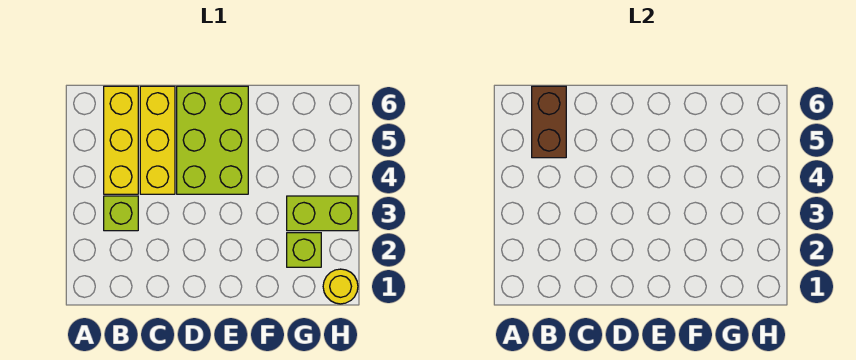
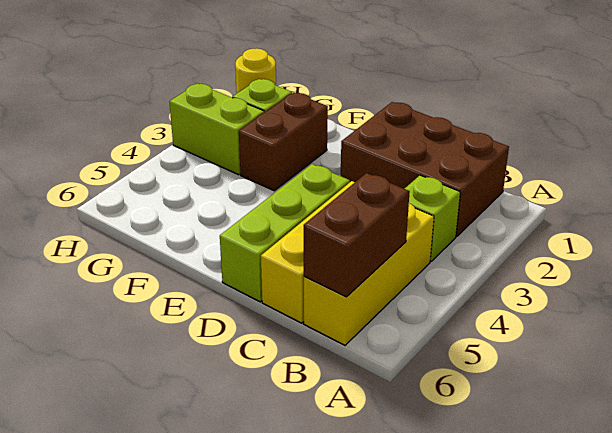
none -> brown 2x3 brick [341,102,509,237]
lime 2x3 brick [177,86,248,194] -> lime 1x3 brick [220,164,350,302]
none -> brown 1x2 brick [239,93,328,191]

